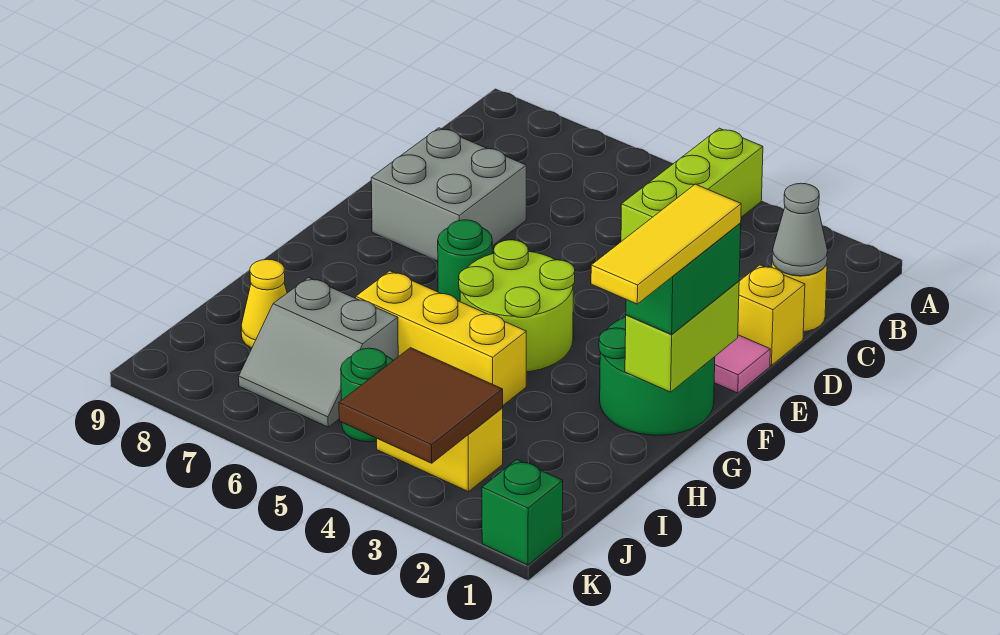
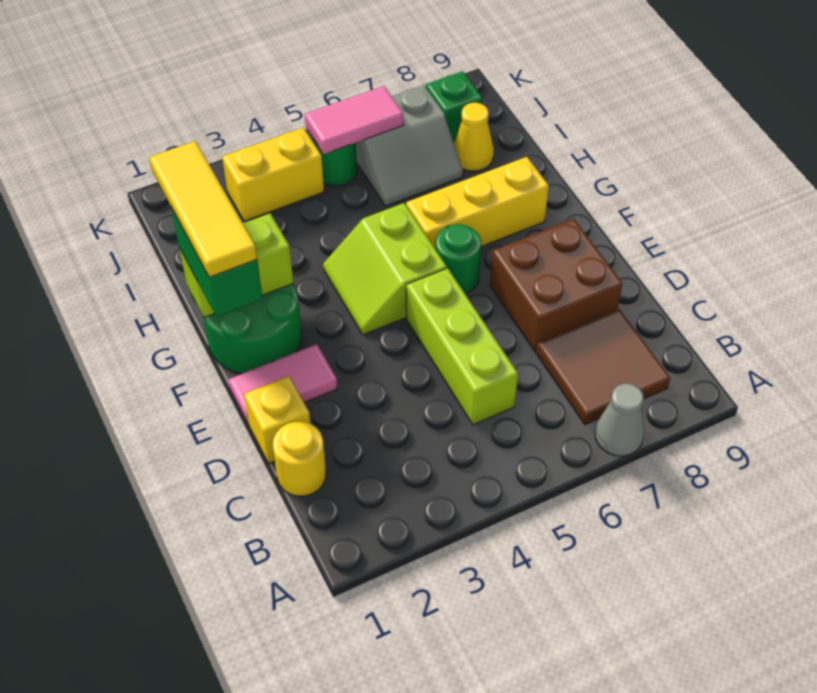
lime 1x3 brick [621,128,763,242] -> lime 1x3 brick moved to [406,268,518,425]
grey 1x1 cone [772,183,828,276] -> grey 1x1 cone moved to [595,383,644,456]
grey 2x2 brick [371,128,526,261] -> brown 2x2 brick [490,219,623,352]
lime 1x2 brick [625,281,739,392] -> lime 1x2 brick turned to [179,213,293,318]
lime 2x2 round brick [459,240,575,372] -> lime 2x2 slope [323,203,447,335]
yellow 1x3 brick [356,271,526,405] -> yellow 1x3 brick moved to [406,157,549,249]
grey 2x2 slope [239,278,398,427] -> grey 2x2 slope turned to [356,85,463,206]
brown 2x2 tile [339,348,503,463] -> brown 2x2 tile moved to [536,309,670,425]
none -> pink 1x2 tile [305,86,403,154]
green 1x1 brick [482,460,563,565] -> green 1x1 brick moved to [426,71,482,142]

